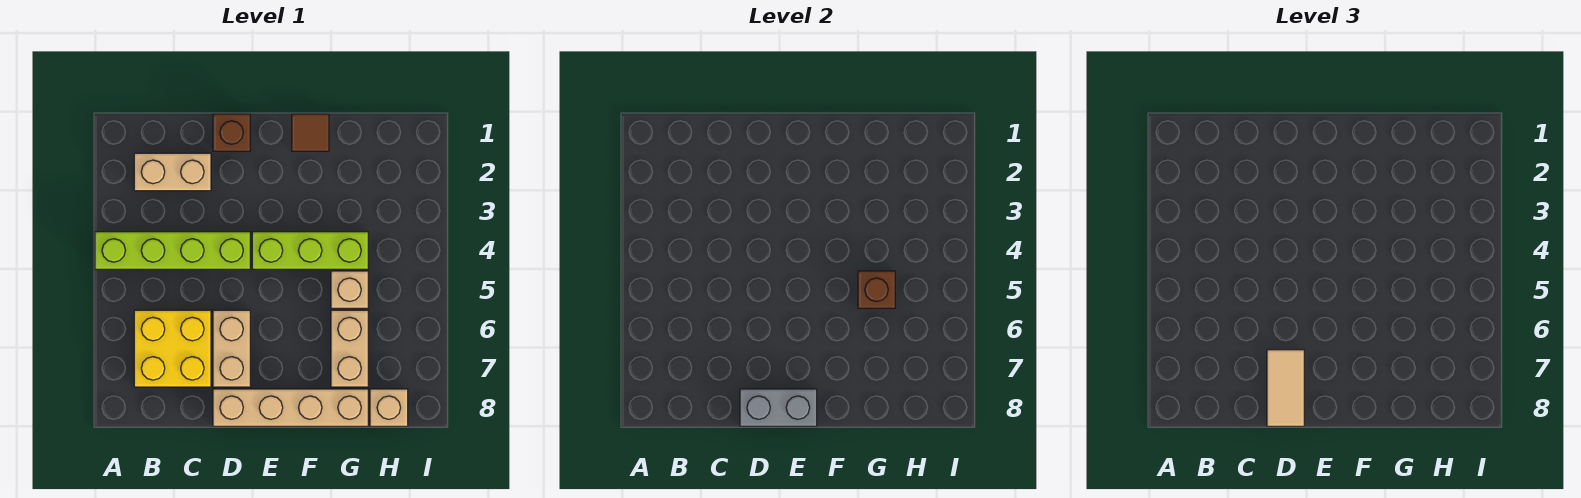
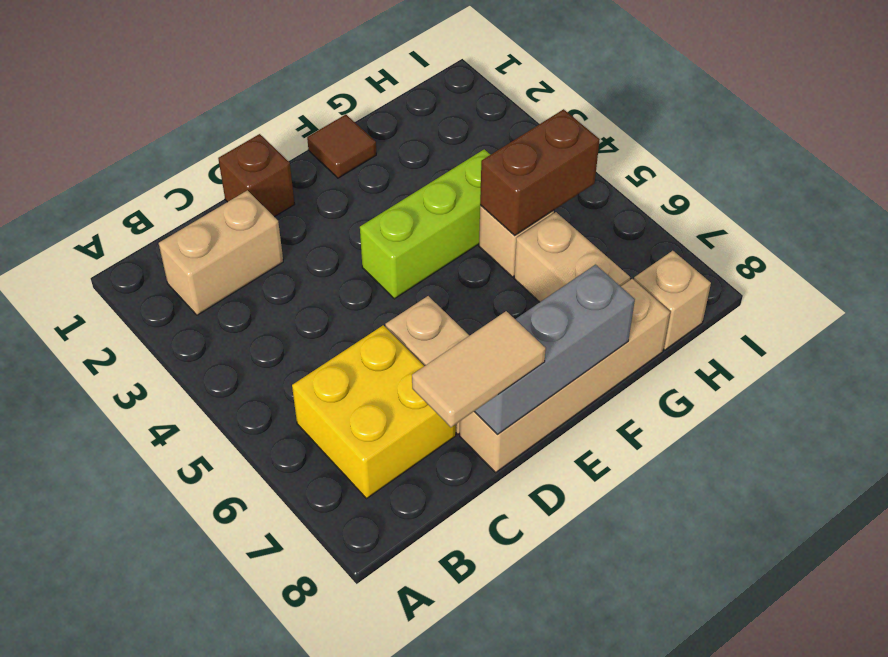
lime 1x4 brick [95,232,250,269] -> none
tan 1x2 tile [1267,350,1304,426] -> tan 1x2 tile turned to [412,311,546,427]
grey 1x2 brick [740,389,817,426] -> grey 1x3 brick [474,265,635,435]
brown 1x1 brick [858,271,895,308] -> brown 1x2 brick [480,109,600,236]

